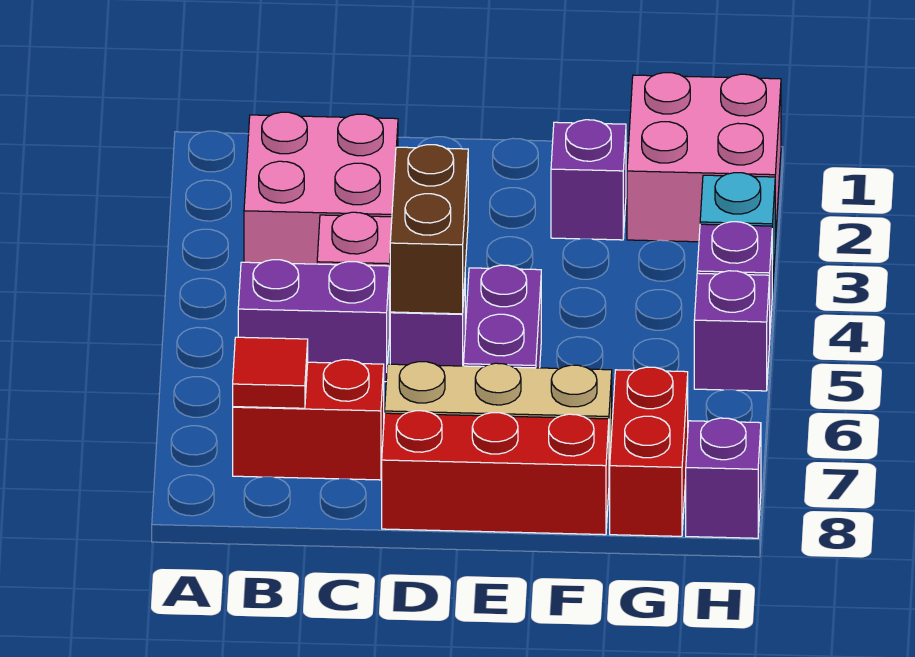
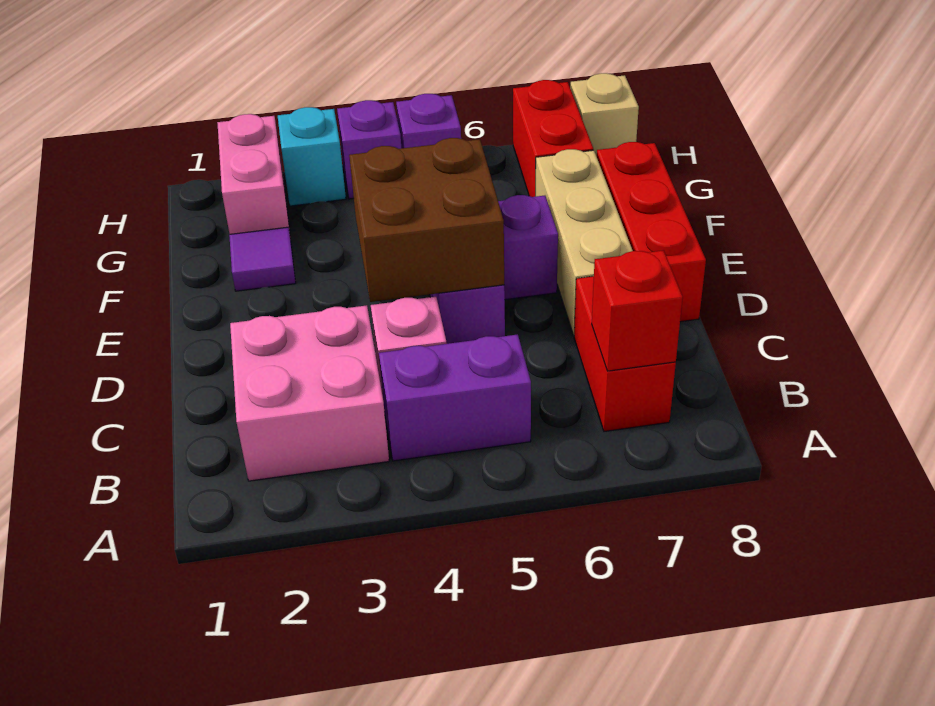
purple 1x2 brick [238,260,389,382] -> purple 1x2 brick turned to [379,334,531,461]
red 1x1 tile [233,337,308,408] -> red 1x1 brick [592,250,683,371]
brown 1x2 brick [390,145,468,314] -> brown 2x2 brick [349,138,504,302]
purple 1x1 brick [551,120,626,240] -> purple 1x1 tile [229,227,296,291]
pink 2x2 brick [627,73,781,243] -> pink 1x2 brick [217,114,290,234]
red 1x2 brick [610,367,688,536] -> red 1x2 brick turned to [513,80,593,197]
purple 1x1 brick [686,418,761,538] -> tan 1x1 brick [570,73,639,156]

